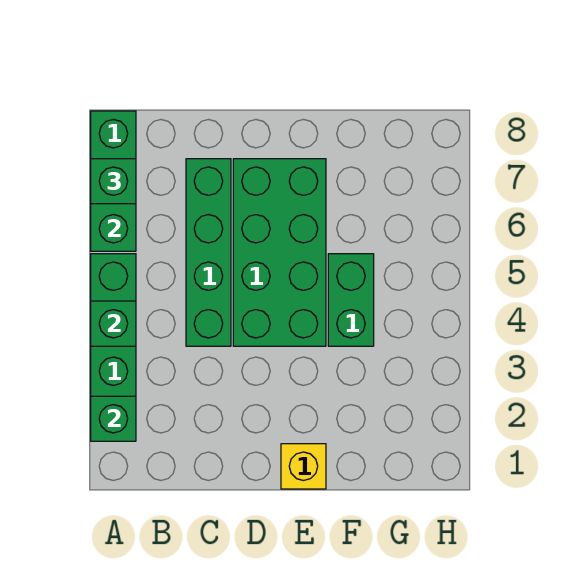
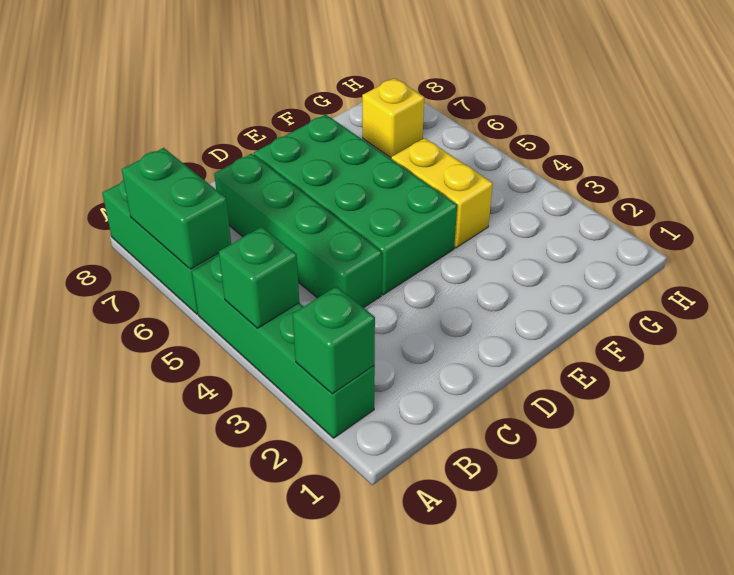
green 1x1 brick [91,159,136,204] -> none
yellow 1x1 brick [281,444,326,489] -> yellow 1x1 brick moved to [362,78,424,158]
green 1x2 brick [328,254,374,346] -> yellow 1x2 brick [391,138,493,248]

